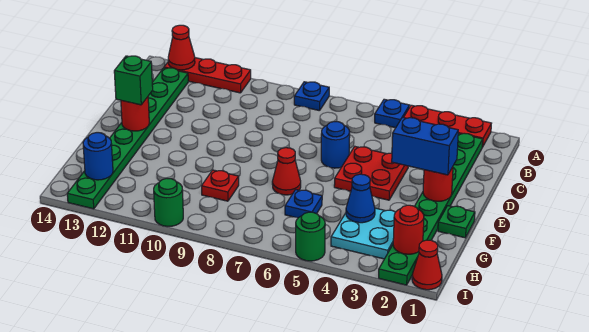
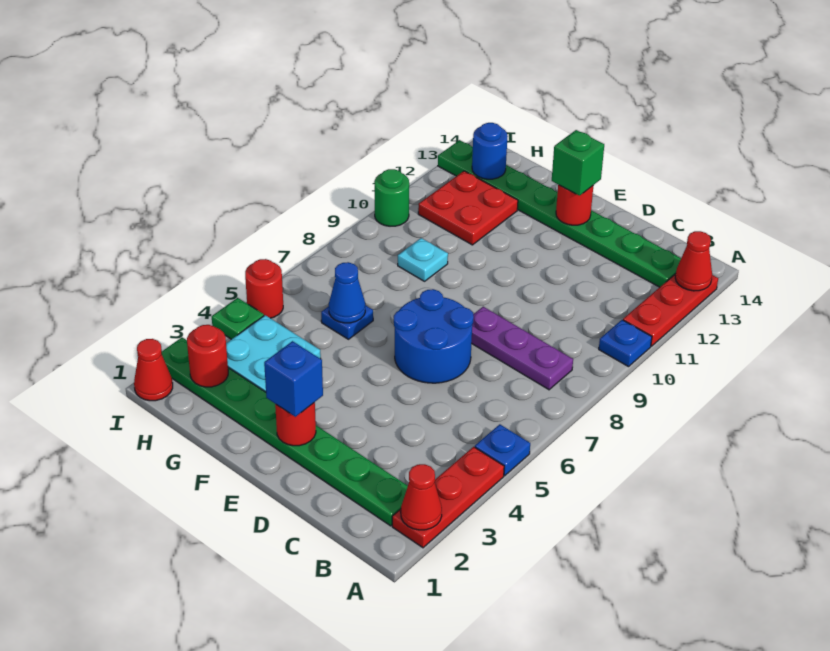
blue 1x1 plate [294,82,329,111] -> blue 1x1 plate moved to [599,320,652,367]
none -> purple 1x3 plate [472,307,573,390]
red 2x2 plate [334,147,408,200] -> red 2x2 plate moved to [418,171,518,245]
blue 1x1 round brick [321,122,350,168] -> blue 2x2 round brick [394,289,474,383]
blue 1x2 brick [392,117,458,175] -> blue 1x1 brick [264,341,323,417]
green 1x1 plate [438,206,475,238] -> green 1x1 plate moved to [212,298,264,339]
red 1x1 cone [272,148,301,195] -> red 1x1 cone moved to [401,464,442,530]
blue 1x1 cone [346,174,375,223] -> blue 1x1 cone moved to [329,262,365,323]
red 1x1 plate [202,170,239,201] -> cyan 1x1 plate [398,238,448,281]
green 1x1 round brick [296,212,325,261] -> red 1x1 round brick [245,259,283,318]

